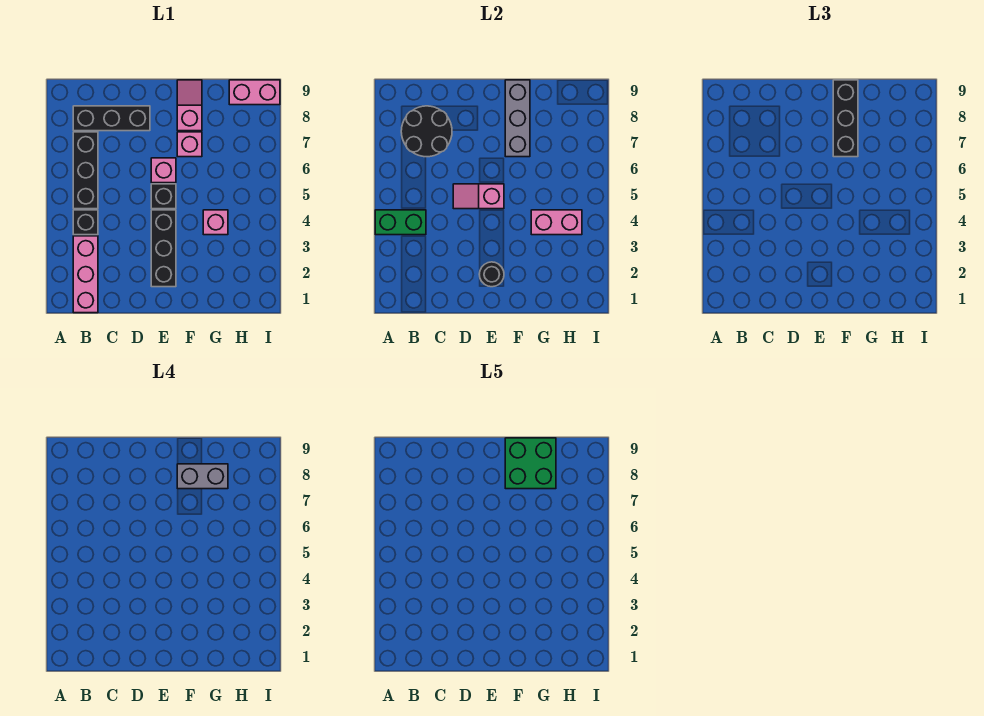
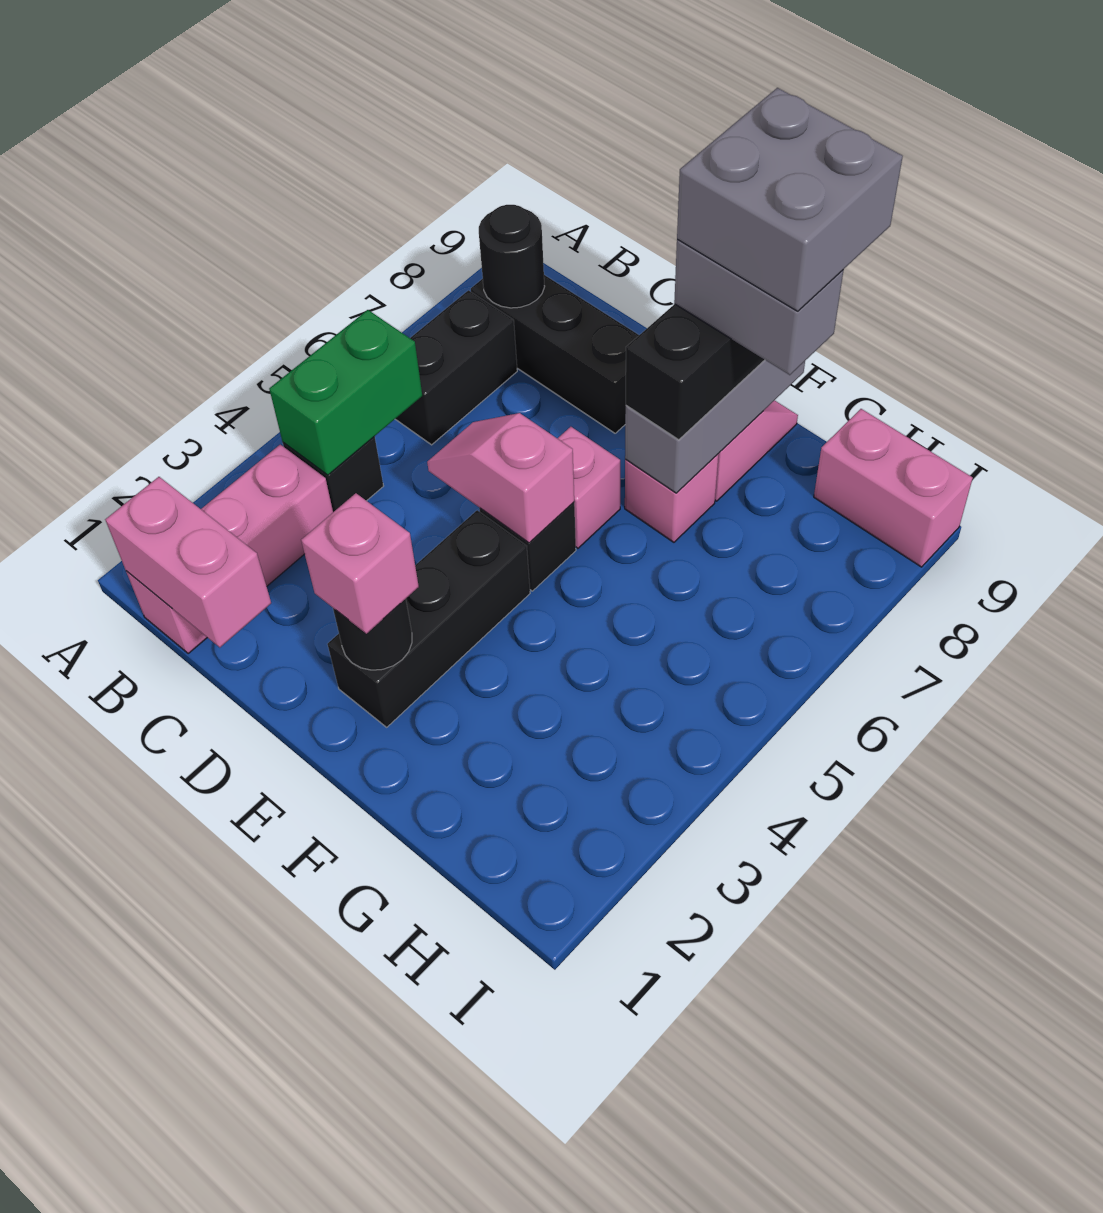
green 1x2 brick [375,210,426,235] -> green 1x2 brick turned to [269,310,422,475]
black 1x3 brick [73,132,98,209] -> black 1x2 brick [396,290,517,445]
black 2x2 round brick [401,106,452,157] -> black 1x1 round brick [479,205,545,308]
green 2x2 brick [505,438,556,489] -> grey 2x2 brick [677,88,903,311]
pink 1x1 brick [203,210,228,235] -> pink 1x1 brick moved to [301,493,419,634]
pink 1x2 brick [531,210,582,235] -> pink 1x2 brick moved to [105,477,271,647]

